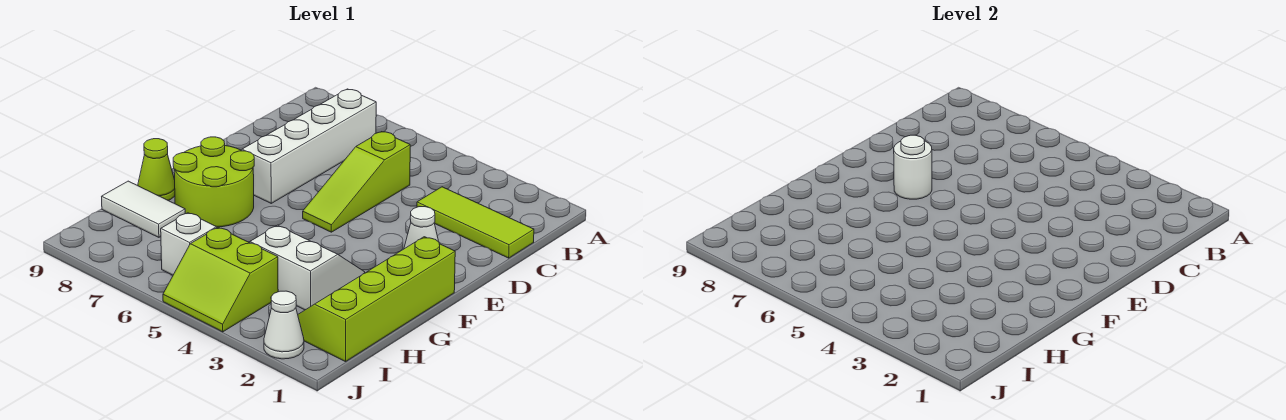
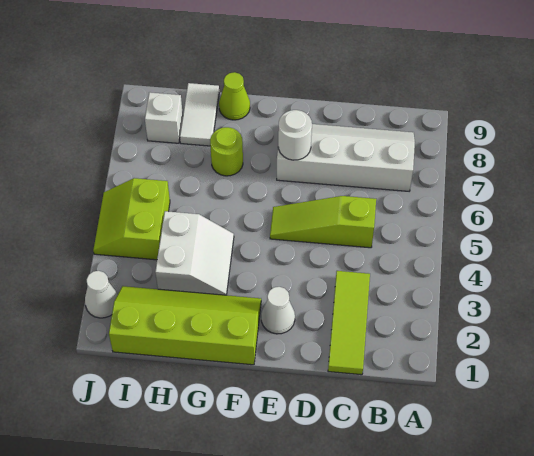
lime 2x2 round brick [173,137,254,227] -> lime 1x1 round brick [210,127,243,176]
white 1x1 brick [161,213,217,275] -> white 1x1 brick moved to [145,92,183,143]

